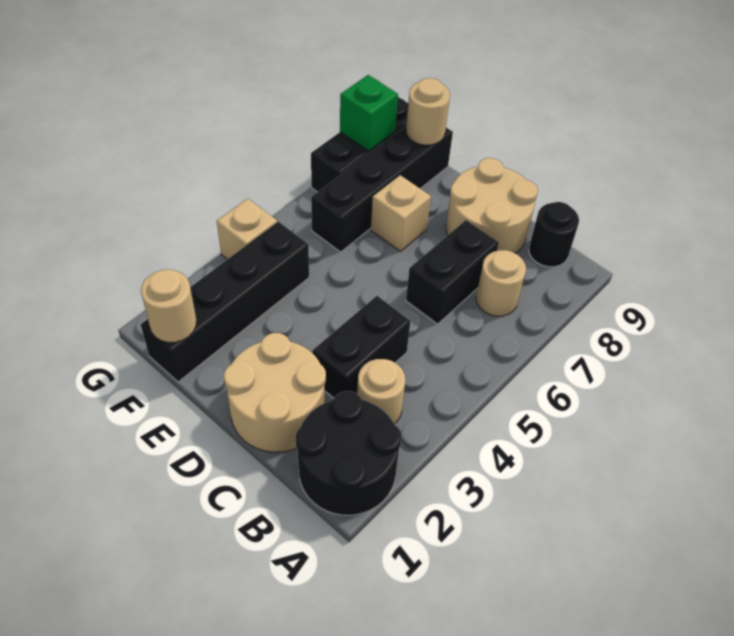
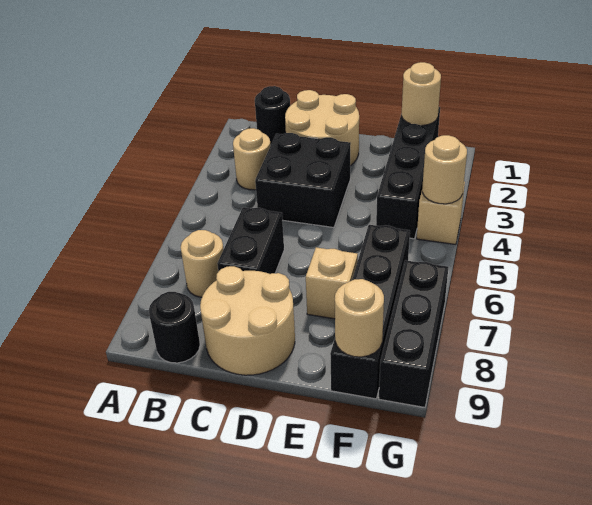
black 2x2 round brick [295,391,402,515] -> black 1x1 round brick [255,86,290,145]
black 1x2 brick [312,296,410,398] -> black 2x2 brick [255,133,351,227]
none -> tan 1x1 round brick [422,135,467,204]
green 1x1 brick [340,75,398,151] -> none

